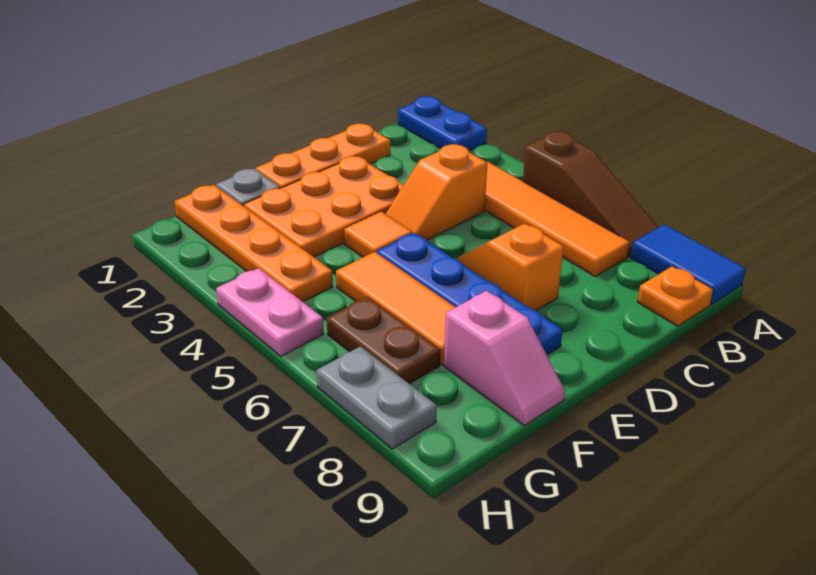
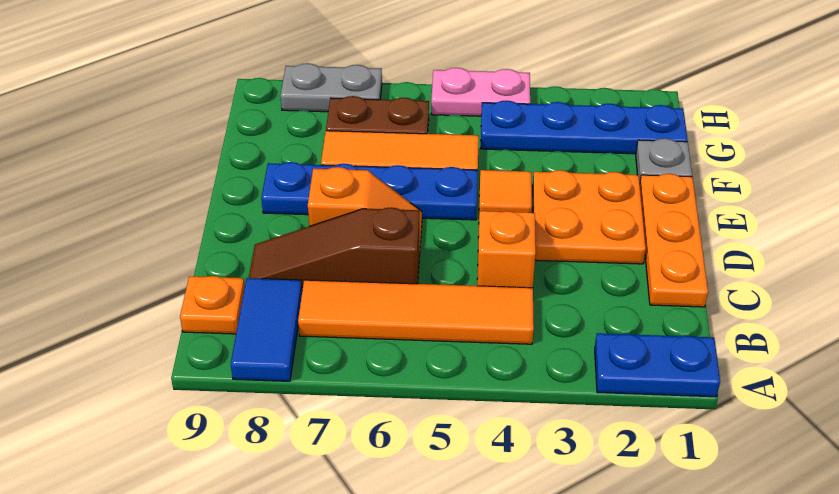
brown 1x3 slope [523,132,659,257] -> brown 1x3 slope moved to [249,208,419,290]
blue 1x2 tile [631,224,746,304] -> blue 1x2 tile turned to [231,278,302,381]
orange 2x3 plate [244,156,403,257] -> orange 2x2 plate [533,170,646,264]
pink 1x2 slope [444,291,565,426] -> none
orange 1x4 plate [175,185,333,302] -> blue 1x4 plate [481,101,688,154]

